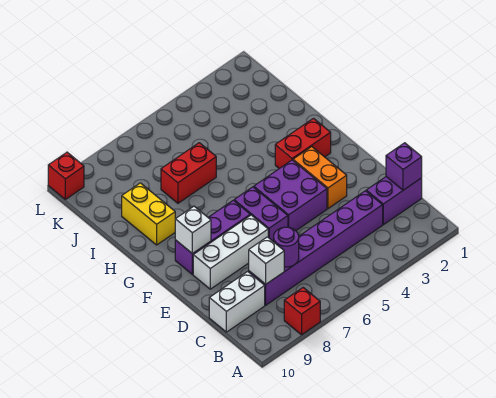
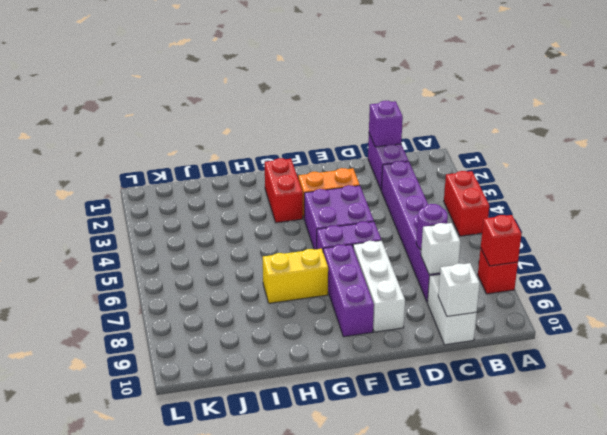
white 1x1 brick [175,206,211,254] -> white 1x1 brick moved to [438,263,480,317]
yellow 1x2 brick [122,183,175,245] -> yellow 1x2 brick moved to [263,249,328,303]
red 1x2 brick [161,143,216,203] -> red 1x2 brick moved to [444,171,489,236]
red 1x1 brick [48,152,84,199] -> red 1x1 brick moved to [481,215,522,266]

